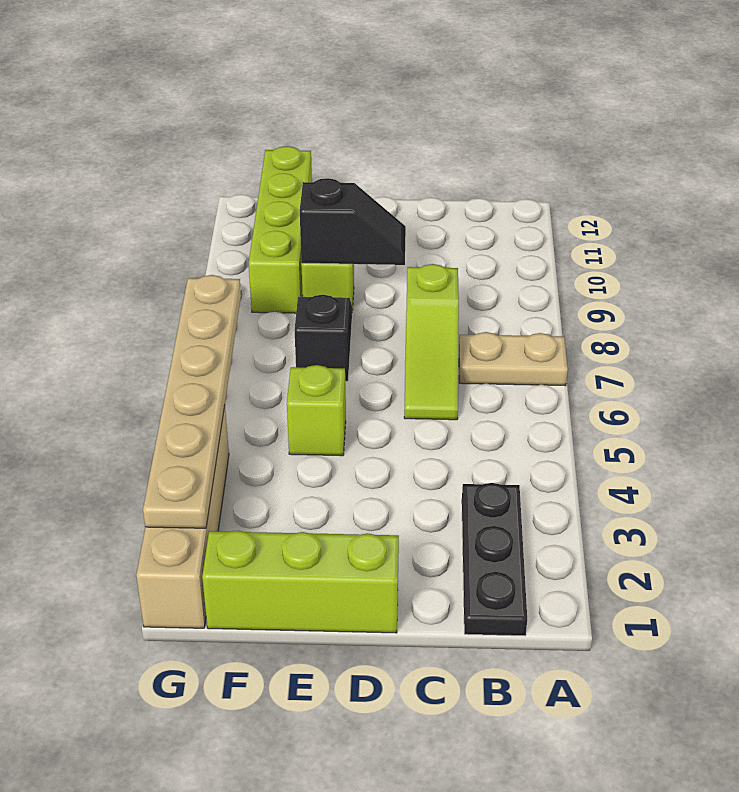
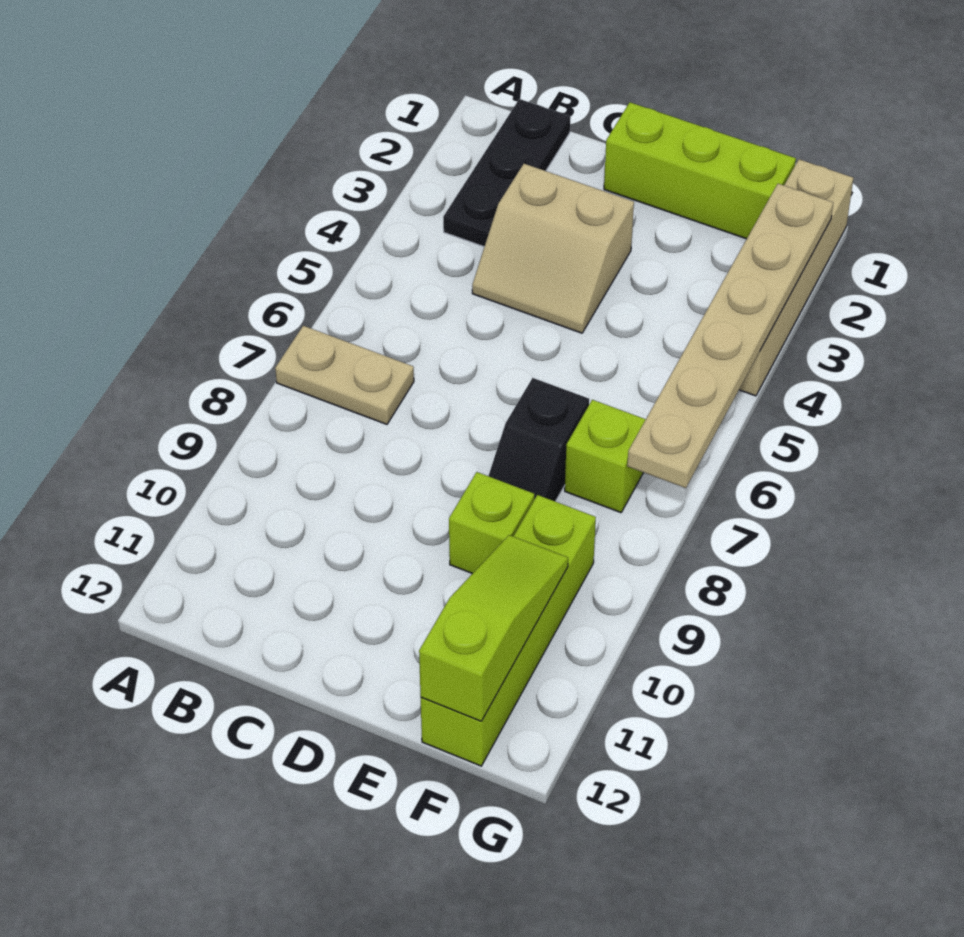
none -> tan 2x2 slope [472,164,634,333]
lime 1x3 slope [404,264,459,420] -> lime 1x3 slope moved to [419,535,568,721]
black 1x2 slope [300,178,406,265] -> none
lime 1x1 brick [287,365,346,456] -> lime 1x1 brick moved to [565,400,646,513]

